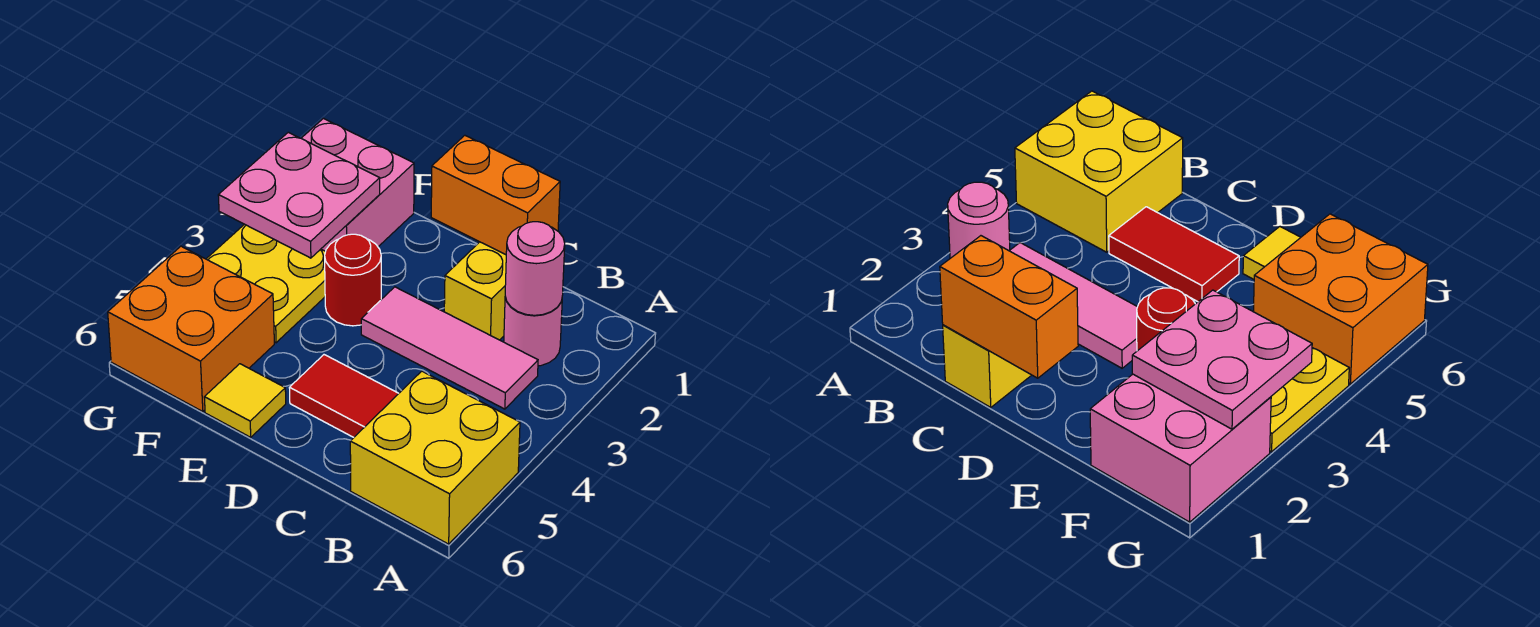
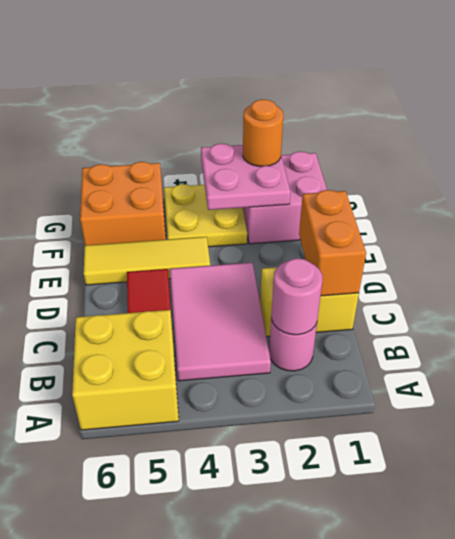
pink 1x3 tile [361,287,538,409] -> pink 2x3 tile [170,263,271,381]
red 1x1 round brick [325,234,381,326] -> none
yellow 1x1 tile [204,364,286,437] -> yellow 1x3 tile [84,237,210,285]
none -> orange 1x1 round brick [243,99,283,166]

